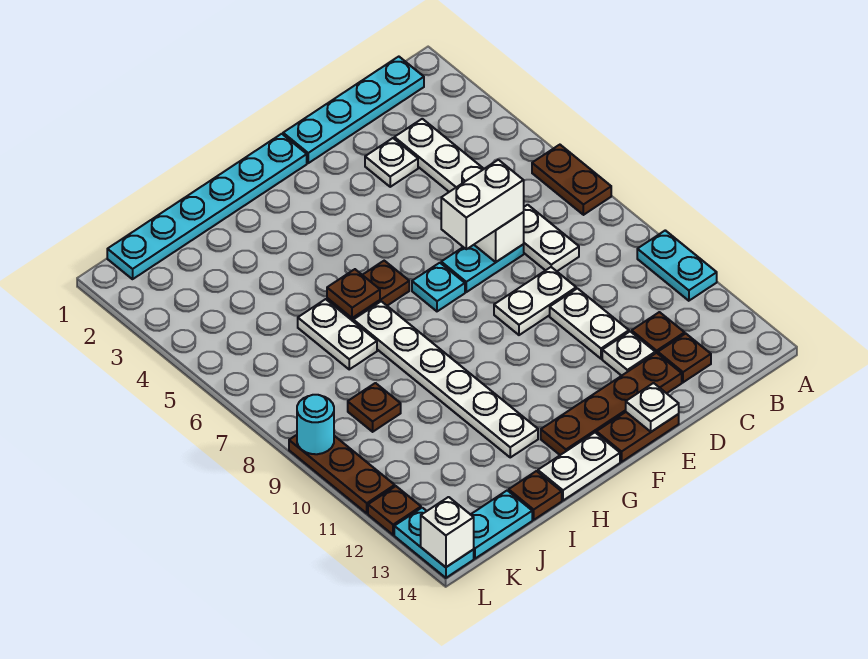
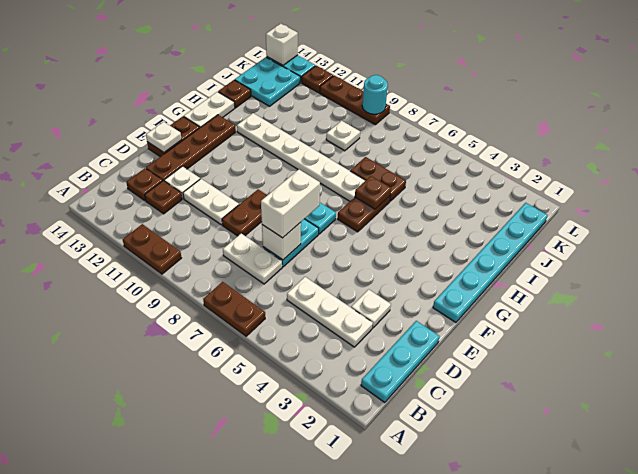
cyan 1x2 plate [637,230,717,301] -> brown 1x2 plate [123,224,181,274]
cyan 1x4 plate [283,57,424,163] -> cyan 1x3 plate [361,321,440,403]
white 1x2 plate [494,267,576,335] -> brown 1x2 plate [222,189,267,236]
white 1x2 plate [298,299,377,369] -> brown 1x2 plate [350,157,406,201]
brown 1x1 plate [348,383,401,432] -> white 1x1 plate [326,121,360,151]
cyan 1x2 plate [470,490,532,559] -> cyan 2x2 plate [235,57,300,106]

